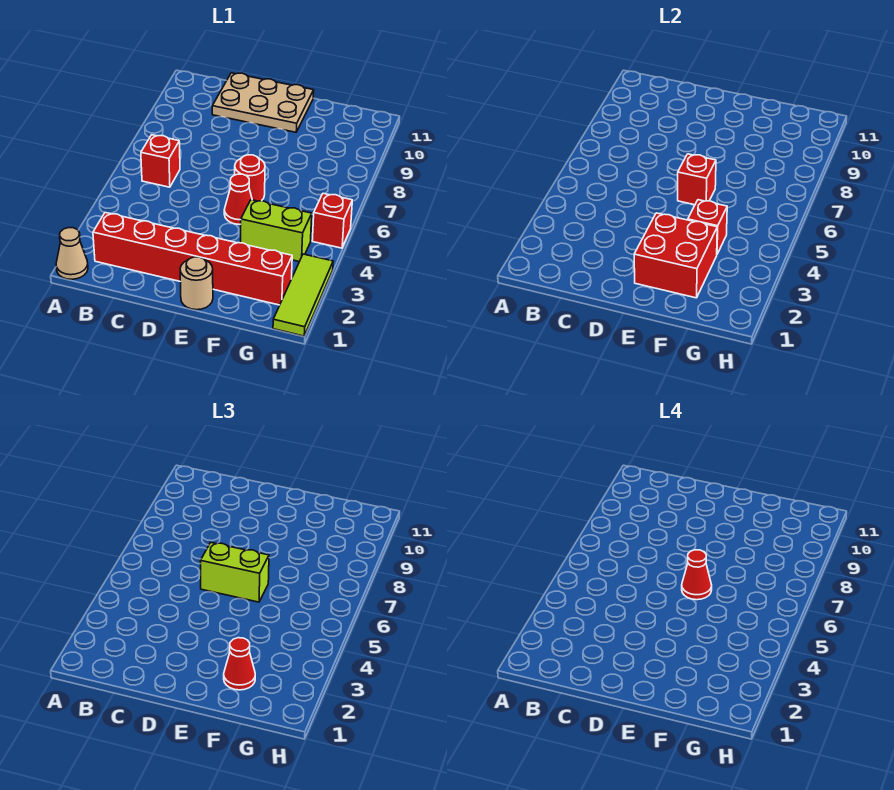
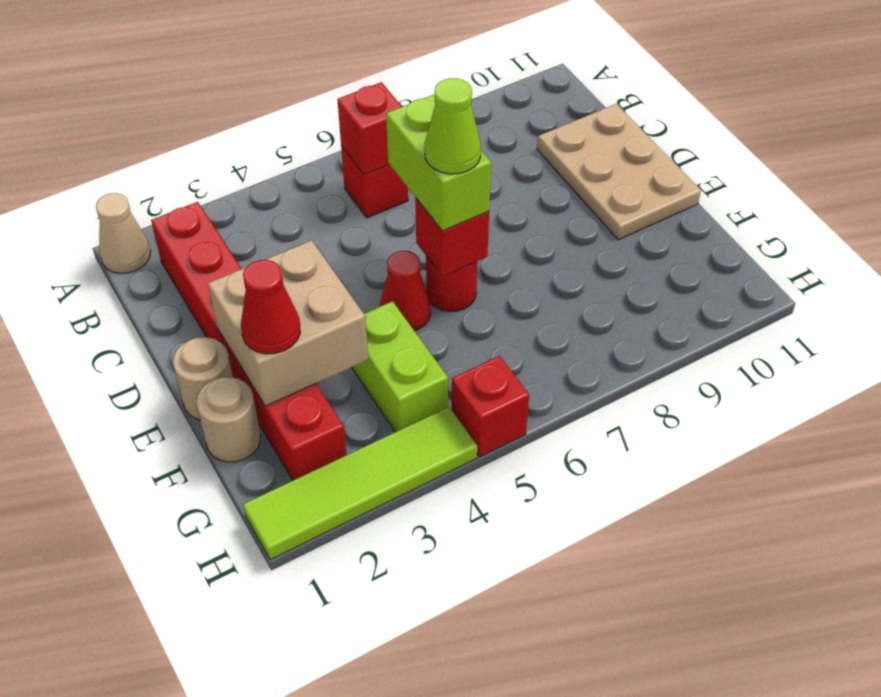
red 2x2 brick [634,213,717,298] -> tan 2x2 brick [208,240,368,406]
red 1x1 cone [682,550,712,600] -> lime 1x1 cone [425,78,481,174]
none -> tan 1x1 round brick [196,377,261,462]
red 1x1 brick [688,200,727,254] -> red 1x1 brick moved to [337,82,402,175]
lime 1x3 tile [273,254,333,336] -> lime 1x4 tile [243,407,477,560]

